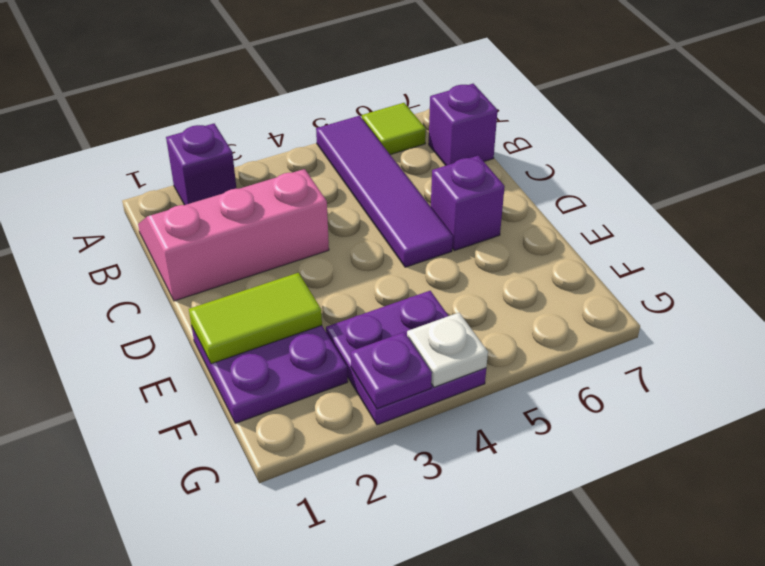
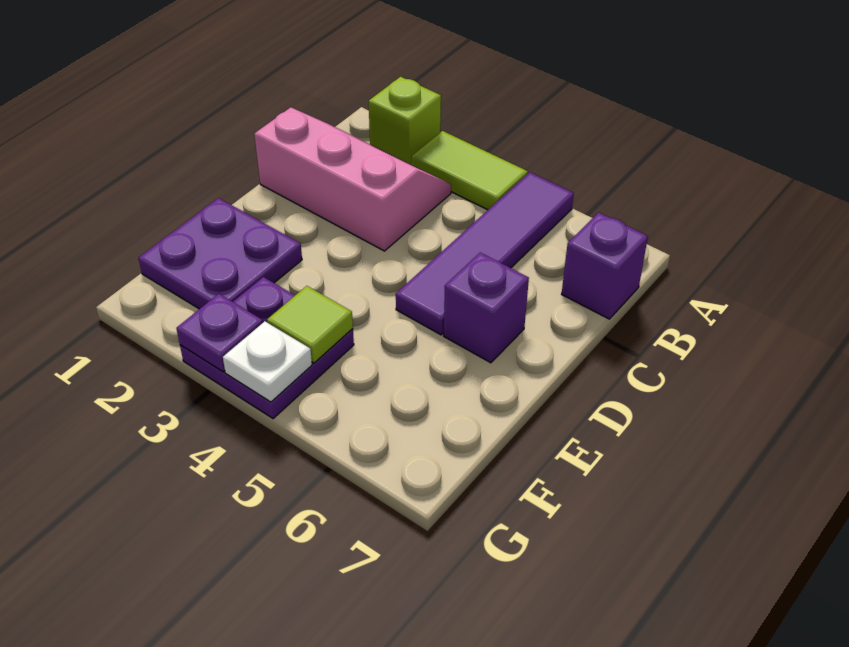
purple 1x1 brick [166,124,237,205] -> lime 1x1 brick [369,77,441,165]
lime 1x1 tile [362,103,426,155] -> lime 1x1 tile moved to [267,286,353,363]
lime 1x2 tile [189,273,322,364] -> lime 1x2 tile moved to [412,131,528,210]

